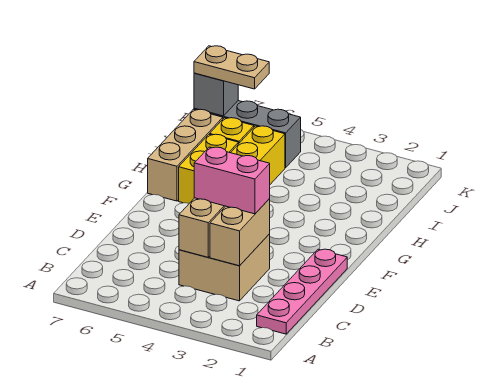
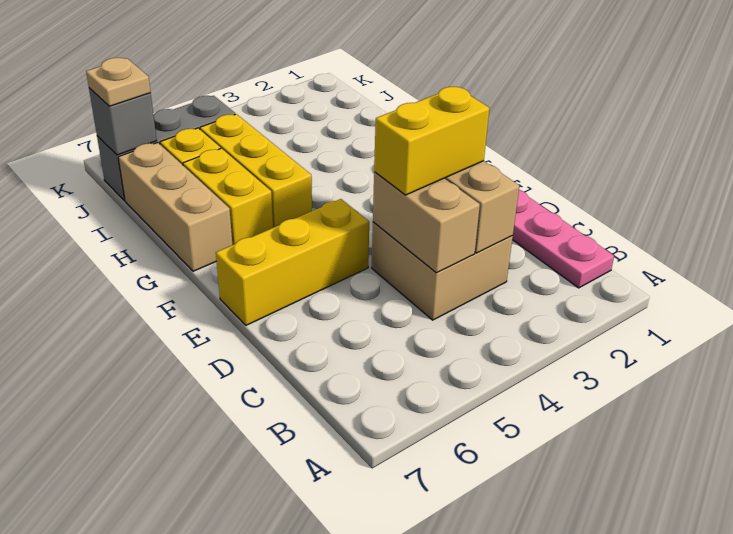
pink 1x2 brick [194,147,270,214] -> yellow 1x2 brick [374,87,489,195]
none -> yellow 1x3 brick [216,199,369,325]
tan 1x2 plate [194,46,269,89] -> tan 1x1 plate [86,58,151,106]

